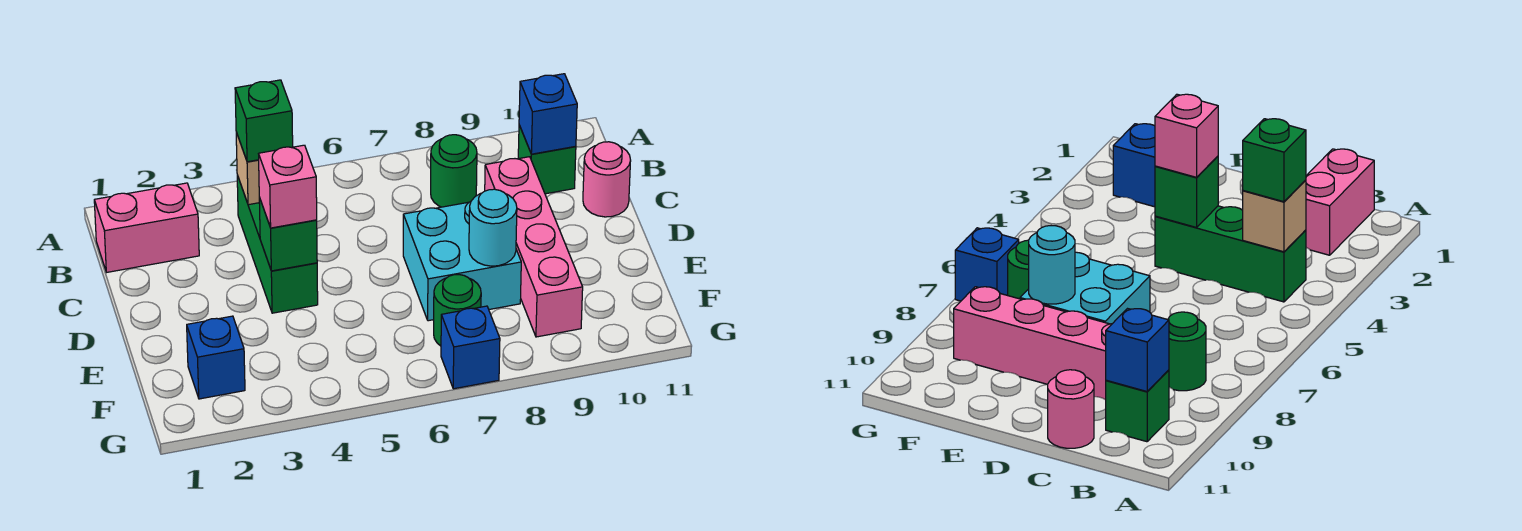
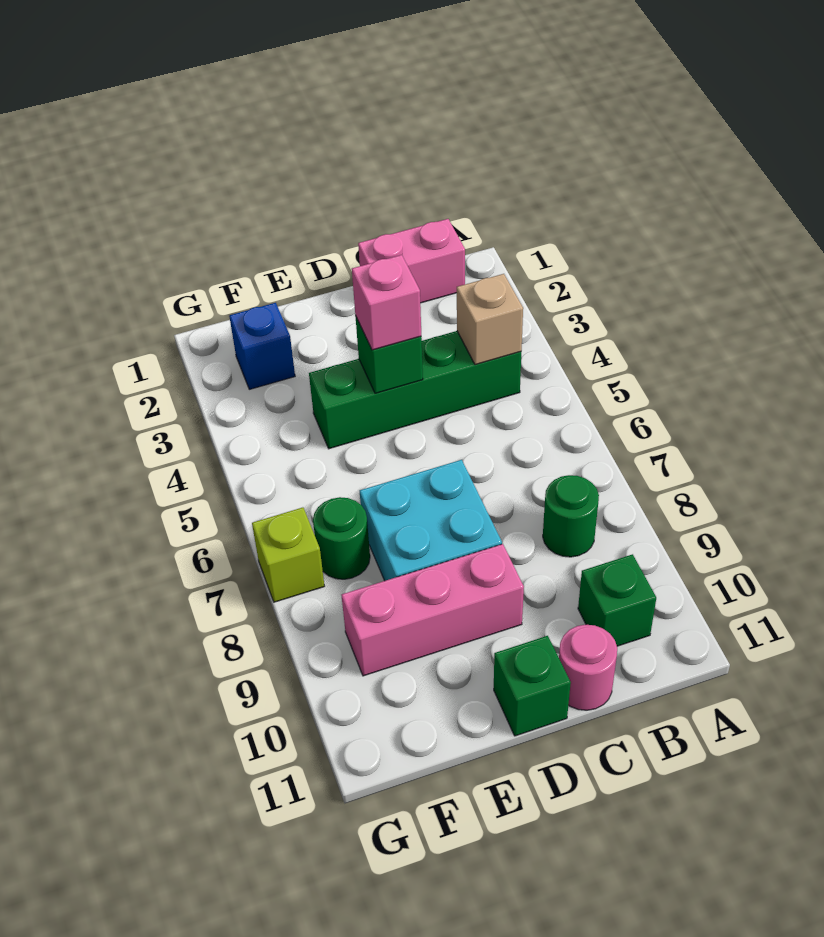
pink 1x2 brick [94,183,199,272] -> pink 1x2 brick turned to [358,219,465,303]
green 1x3 brick [237,175,318,313] -> green 1x4 brick [309,331,521,449]
green 1x1 brick [235,80,293,162] -> green 1x1 brick moved to [494,636,571,736]
blue 1x1 brick [519,74,577,154] -> none
pink 1x4 brick [485,157,583,337] -> pink 1x3 brick [342,544,524,676]
cyan 1x1 round brick [469,189,517,266] -> none
blue 1x1 brick [441,306,500,389] -> lime 1x1 brick [252,508,324,602]

